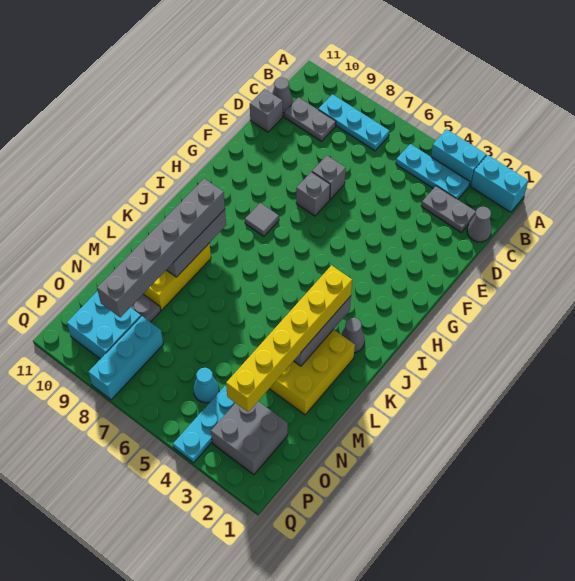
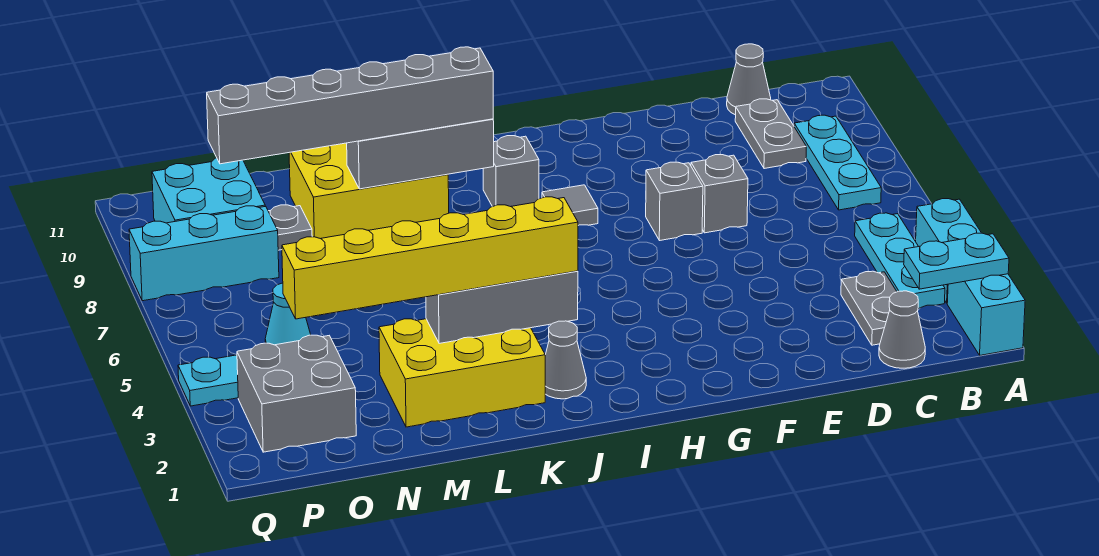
none -> cyan 1x2 plate [904,233,1009,289]
grey 1x1 brick [250,89,283,132] -> grey 1x1 brick moved to [483,136,539,207]

